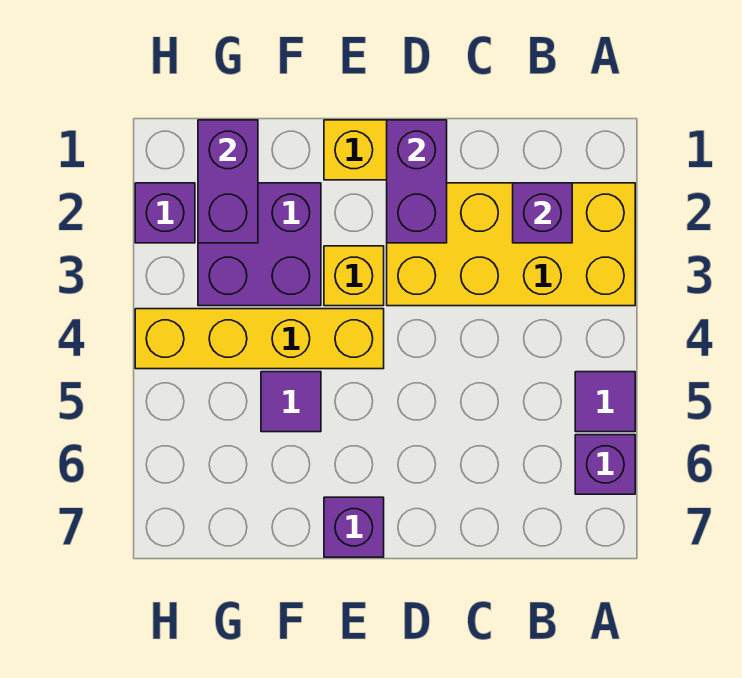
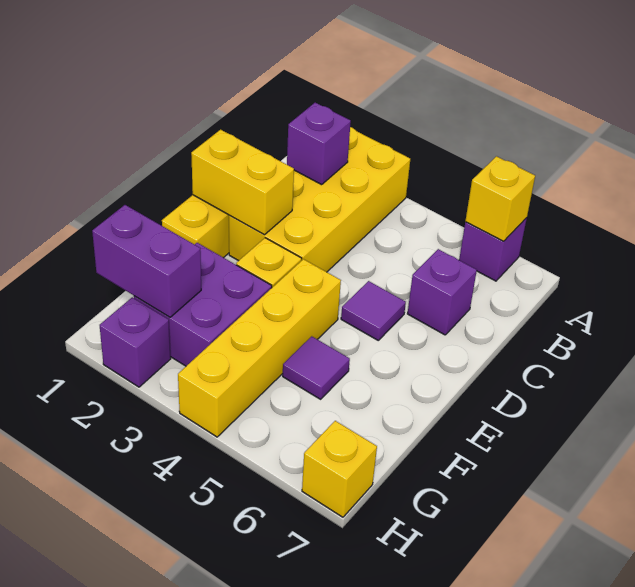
purple 1x1 tile [575,372,635,432] -> purple 1x1 tile moved to [341,281,406,340]
none -> yellow 1x1 brick [465,156,535,241]
purple 1x2 brick [387,120,447,243] -> yellow 1x2 brick [191,130,294,235]
purple 1x1 brick [324,497,384,557] -> purple 1x1 brick moved to [408,249,477,335]
none -> yellow 1x1 brick [302,421,377,517]

